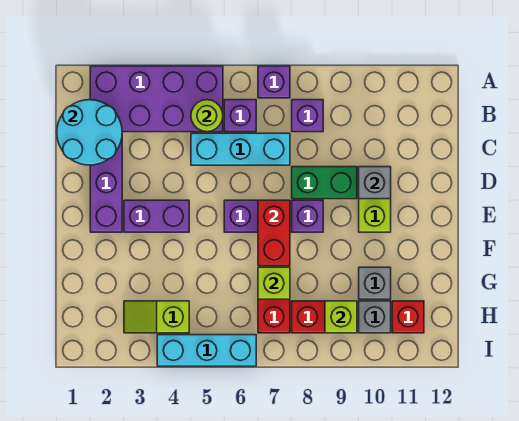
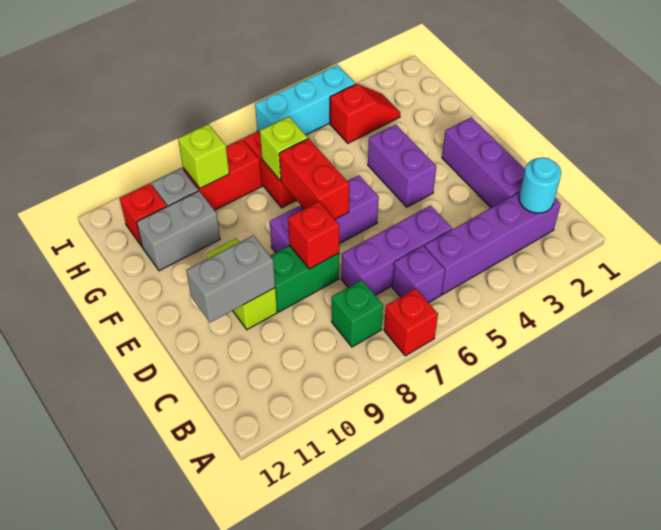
purple 2x4 brick [90,66,223,132] -> purple 1x4 brick [425,192,561,294]
purple 1x1 brick [258,66,290,98] -> red 1x1 brick [384,288,438,356]
cyan 2x2 round brick [57,100,122,165] -> cyan 1x1 round brick [519,157,561,213]
lime 1x1 round brick [191,100,223,132] -> none
purple 1x1 brick [292,100,323,132] -> green 1x1 brick [332,280,383,347]
cyan 1x3 brick [191,133,290,165] -> purple 1x3 brick [341,206,452,295]
none -> red 1x1 brick [288,201,340,269]
grey 1x1 brick [359,167,391,199] -> grey 1x2 brick [186,235,275,323]
purple 1x2 brick [124,200,189,232] -> purple 1x2 brick turned to [368,124,436,207]
grey 1x1 brick [359,267,391,299] -> grey 1x2 brick [137,191,220,271]
lime 1x2 slope [124,301,189,333] -> red 1x2 slope [330,84,400,143]

